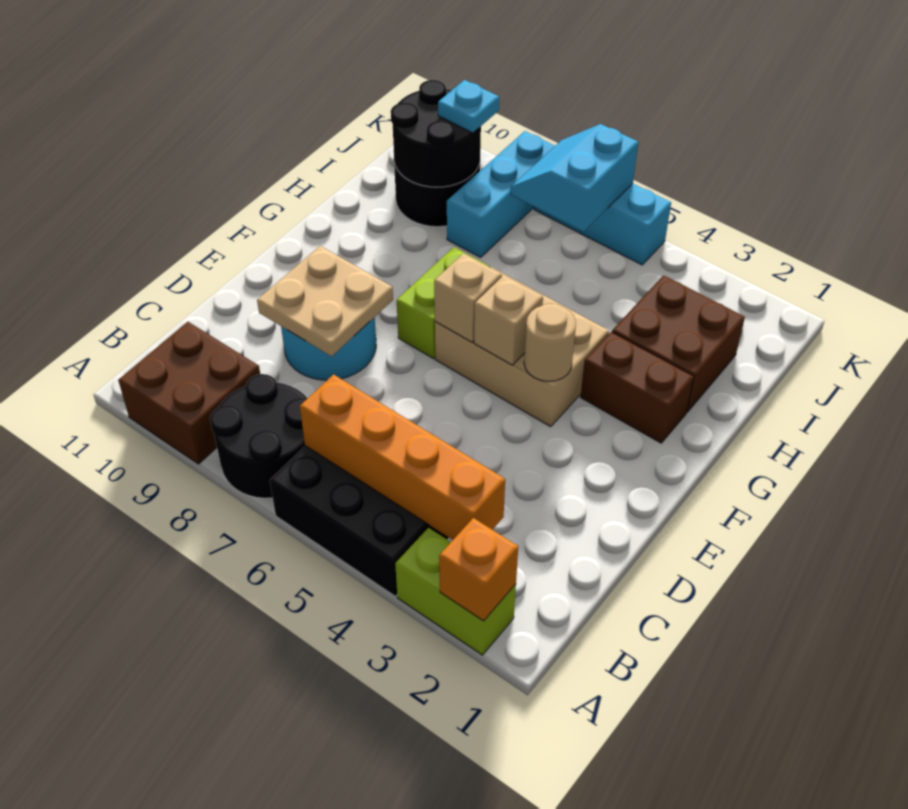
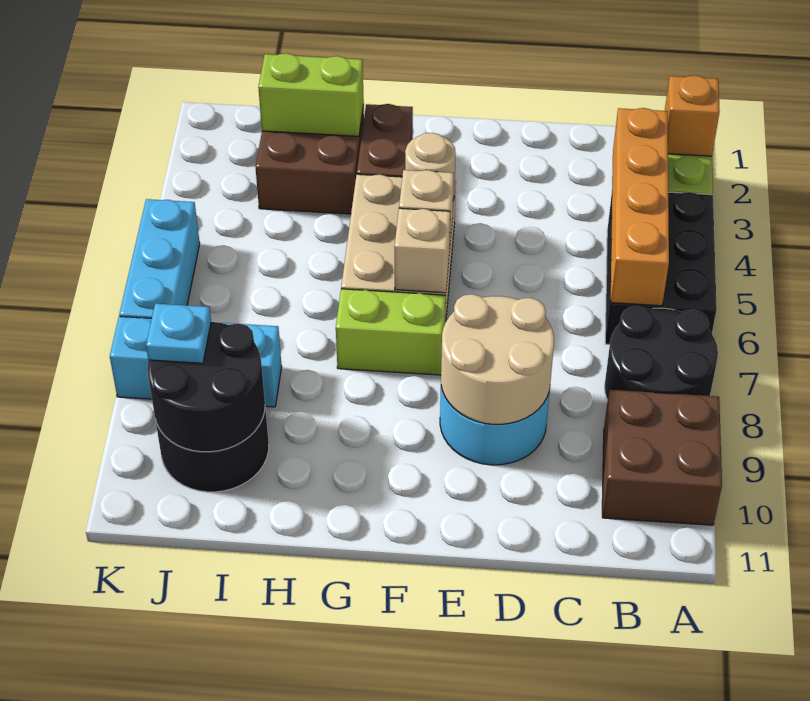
tan 2x2 plate [257,246,393,356] -> tan 2x2 round brick [441,294,554,424]
none -> lime 1x2 brick [258,53,364,136]
cyan 2x2 slope [510,124,638,232] -> none

